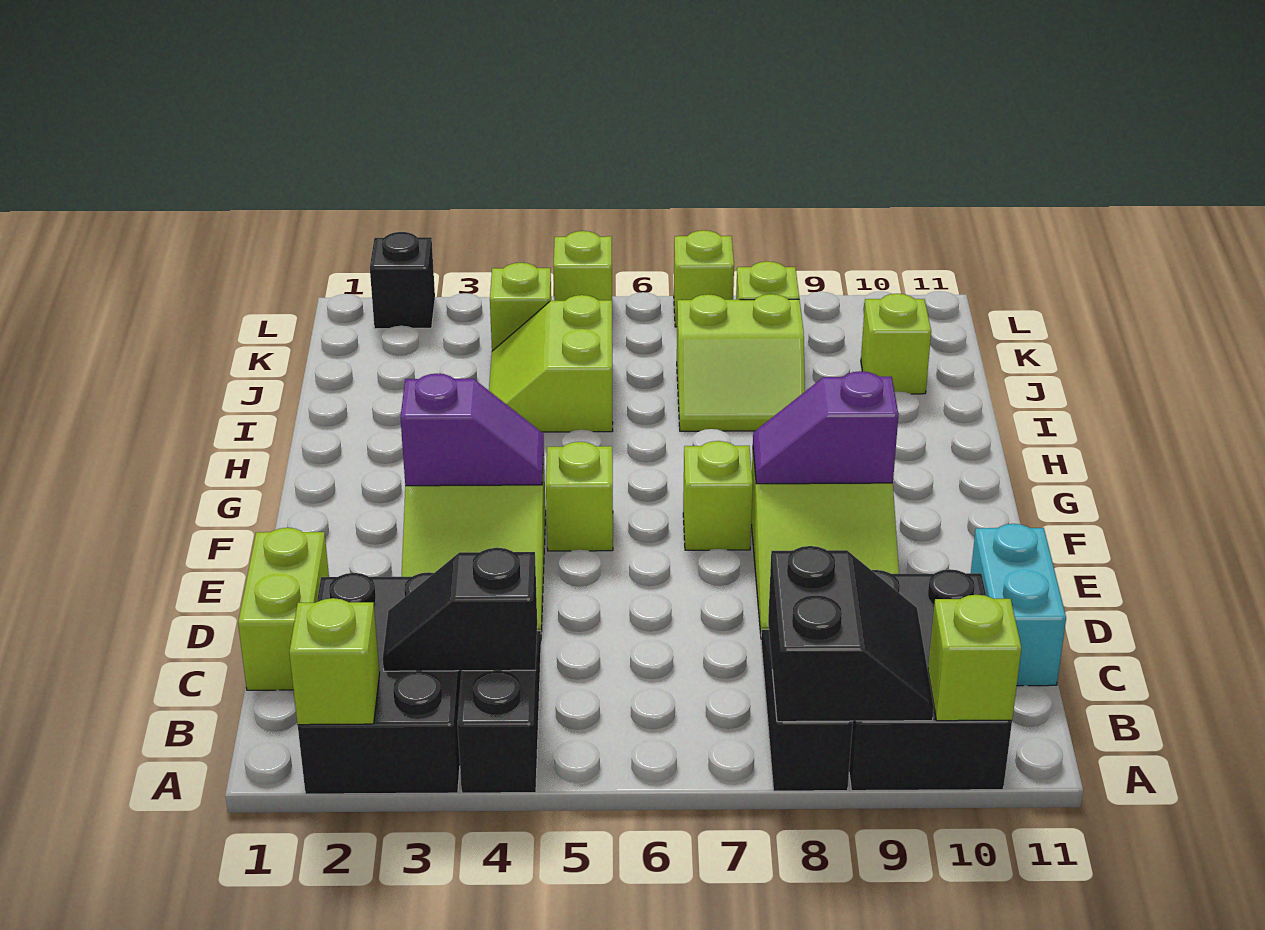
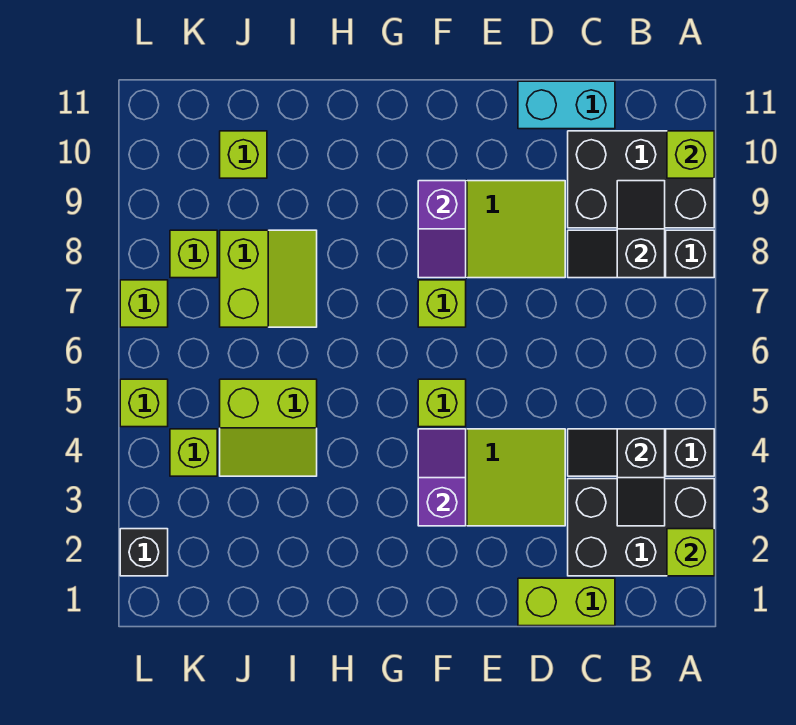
black 2x2 slope [768,546,934,722] -> black 1x2 slope [617,181,665,278]

